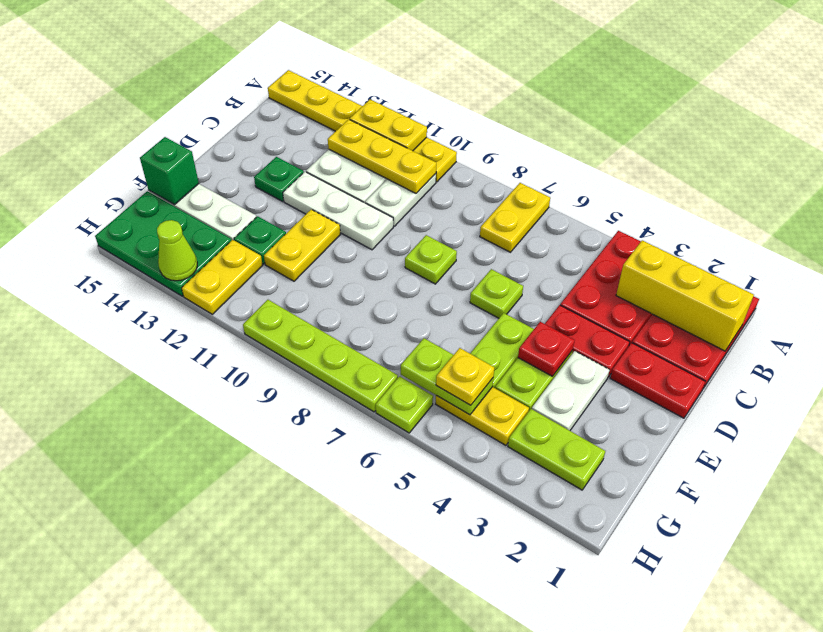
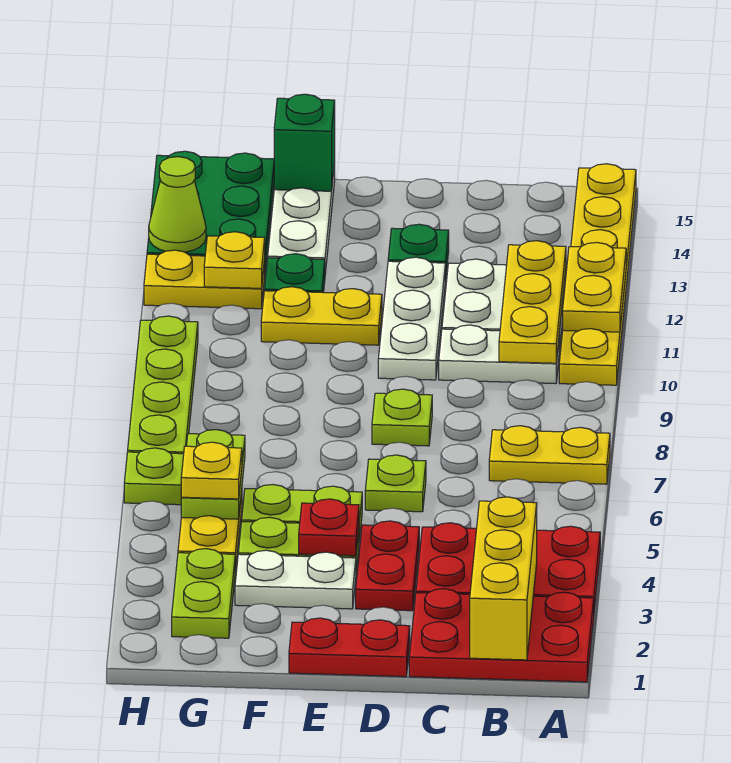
red 1x2 plate [610,343,705,418] -> red 1x2 plate turned to [289,618,410,677]
none -> yellow 1x1 plate [204,232,265,288]

